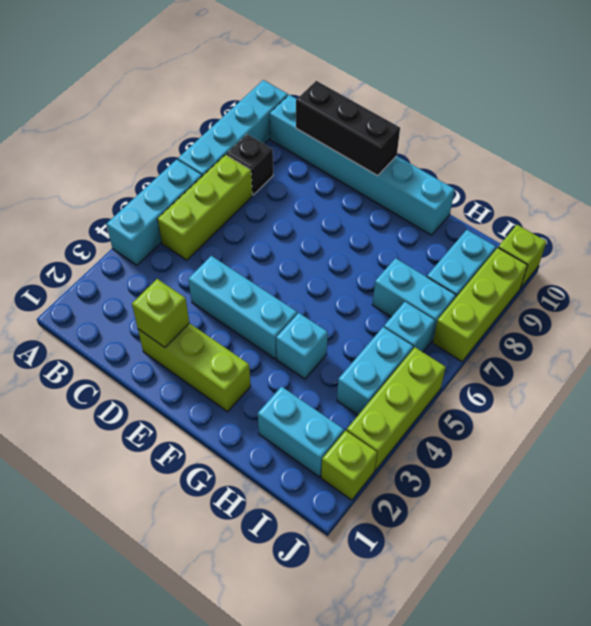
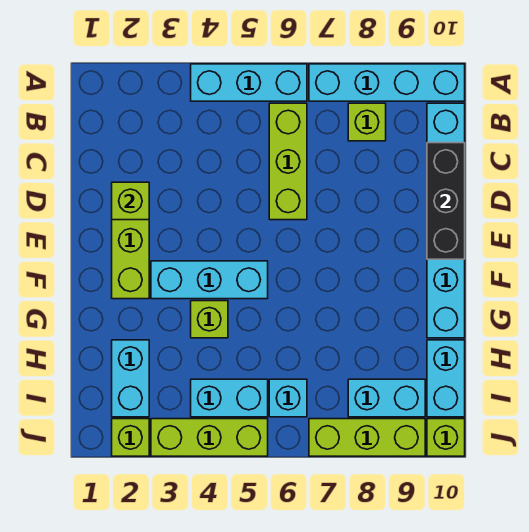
lime 1x3 brick [158,155,252,260] -> lime 1x3 brick turned to [269,103,307,220]
black 1x1 brick [227,134,273,195] -> lime 1x1 brick [348,103,386,141]
cyan 1x3 brick [188,256,297,359] -> cyan 1x3 brick turned to [151,261,268,299]
cyan 1x1 brick [276,313,328,379] -> lime 1x1 brick [191,301,228,338]
cyan 1x2 brick [372,258,456,342] -> cyan 1x2 brick moved to [427,340,465,417]

